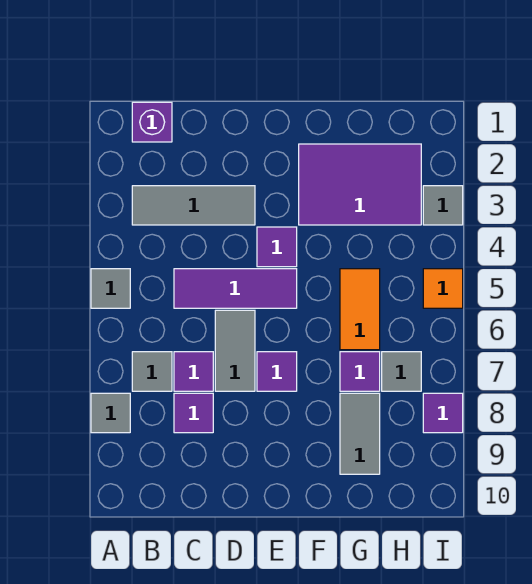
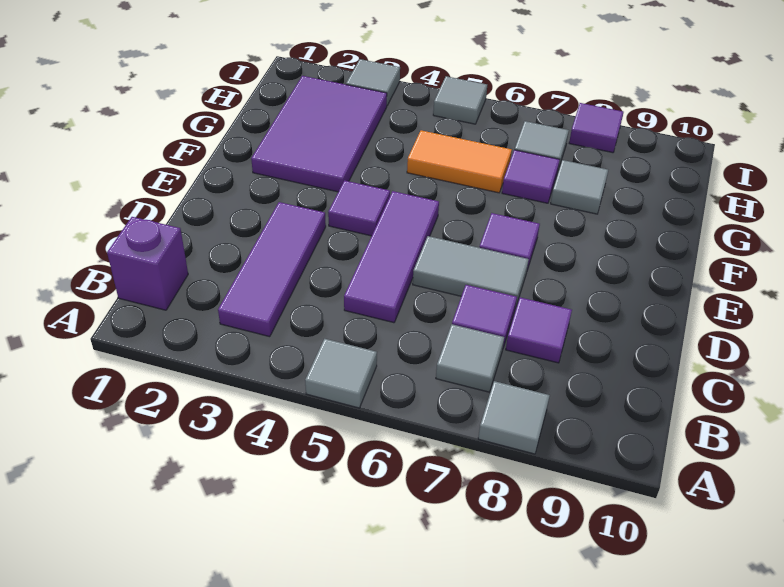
grey 1x3 tile [132,186,255,225] -> purple 1x3 tile [218,202,326,337]
grey 1x2 tile [340,393,380,474] -> grey 1x1 tile [551,160,608,214]
orange 1x1 tile [423,269,463,308] -> grey 1x1 tile [433,76,487,124]

